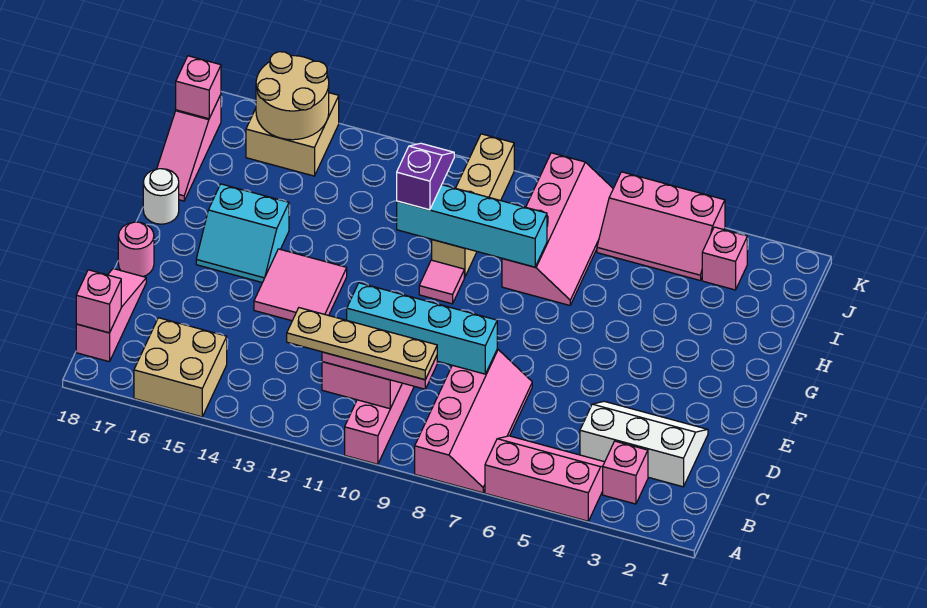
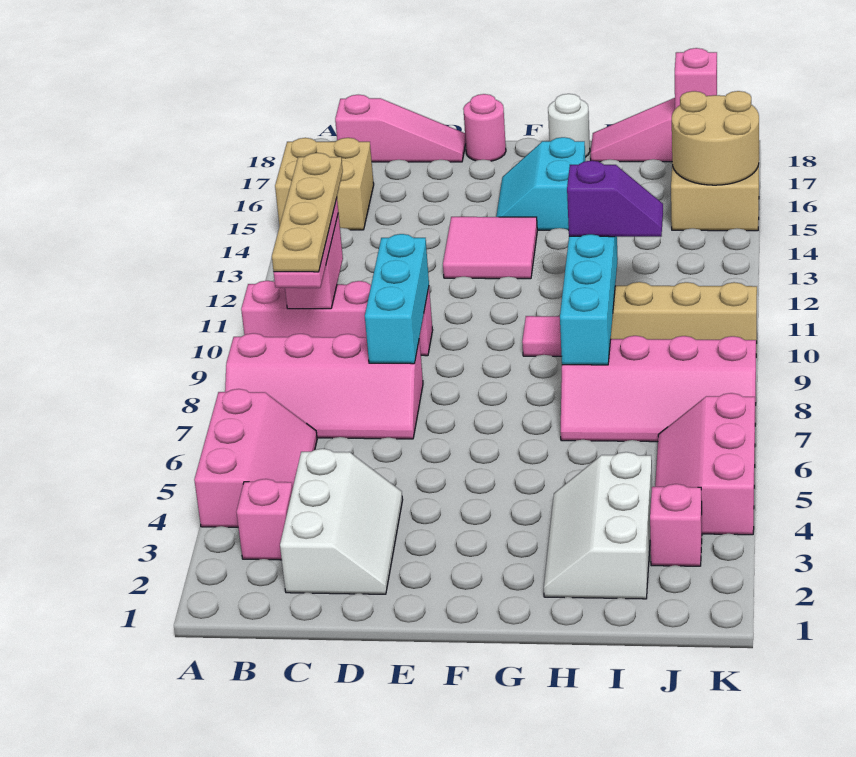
pink 1x1 brick [76,270,121,333] -> none
cyan 1x4 brick [347,283,497,374] -> cyan 1x3 brick [365,234,429,364]
none -> white 2x3 slope [544,452,652,599]

